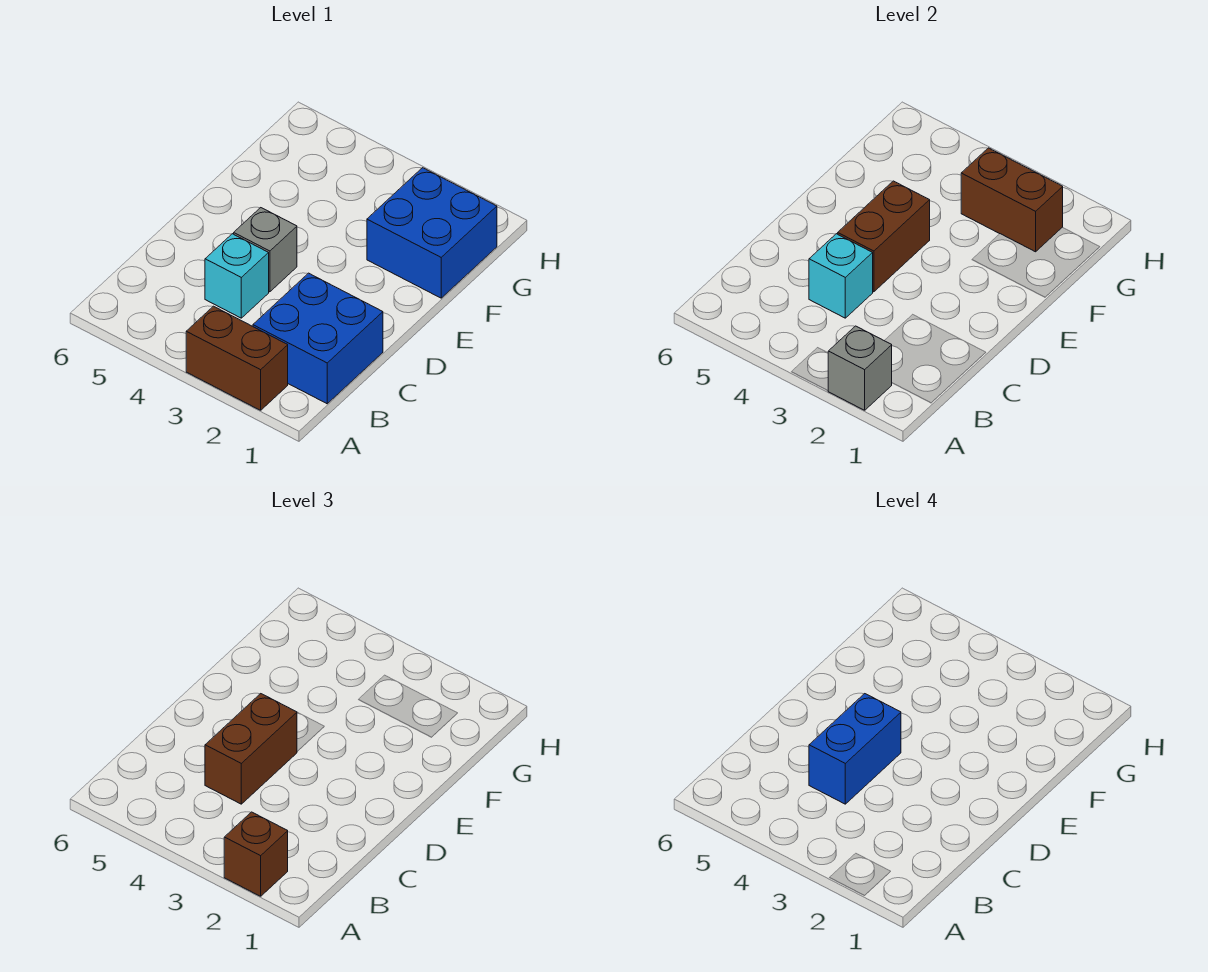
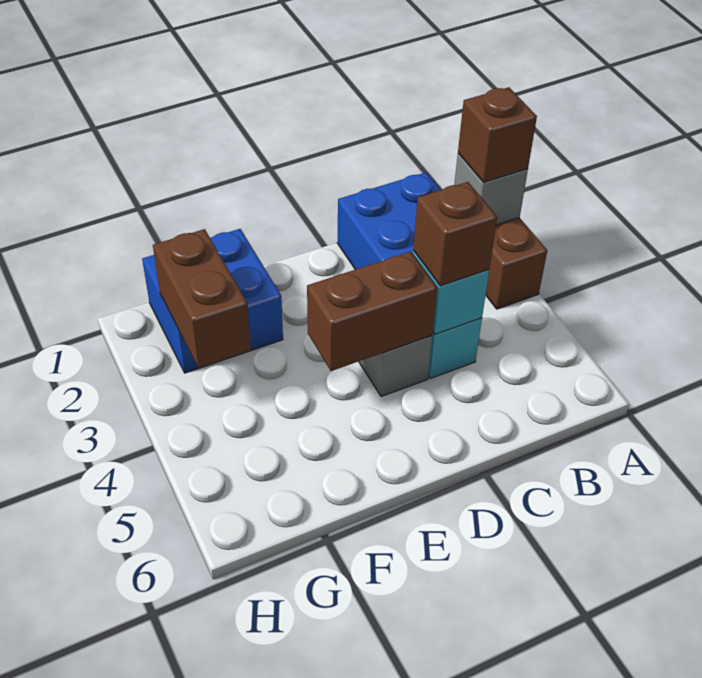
brown 1x2 brick [205,694,297,804] -> brown 1x1 brick [413,182,497,286]
blue 1x2 brick [809,694,901,804] -> none

